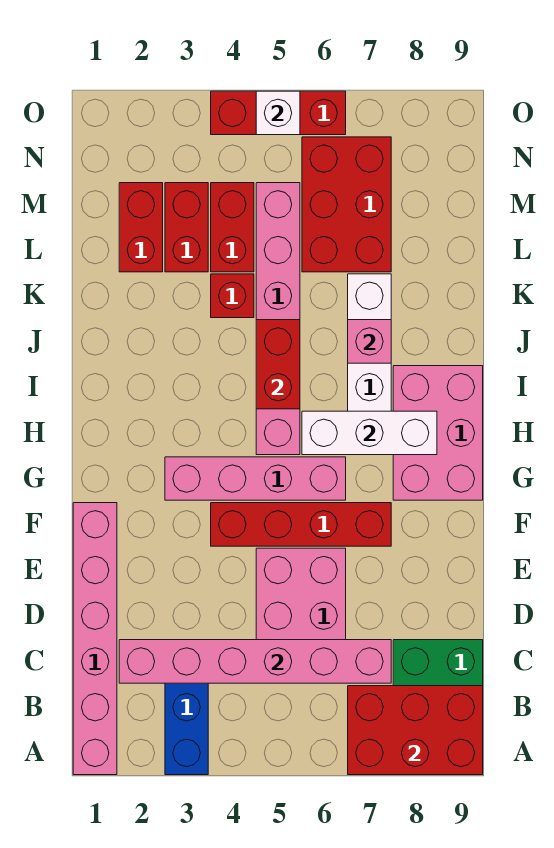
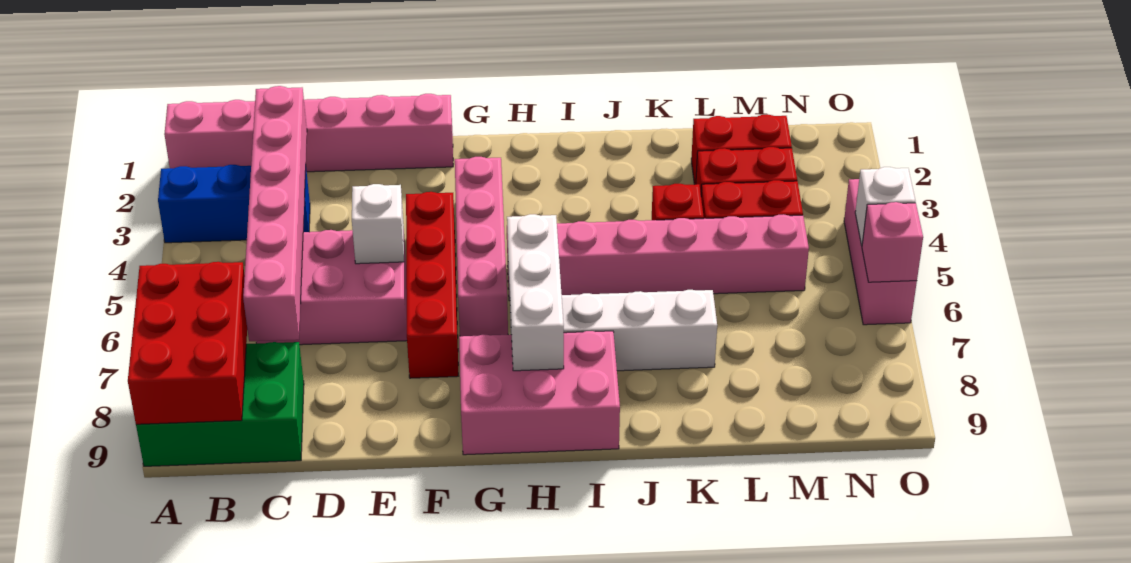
none -> white 1x1 brick [352,184,404,264]
red 1x2 brick [256,320,300,409] -> none
pink 1x1 brick [348,320,391,363] -> pink 1x1 brick moved to [862,202,923,282]
red 2x3 brick [302,137,391,272] -> none
red 1x3 brick [211,91,346,135] -> pink 1x3 brick [844,179,917,325]

